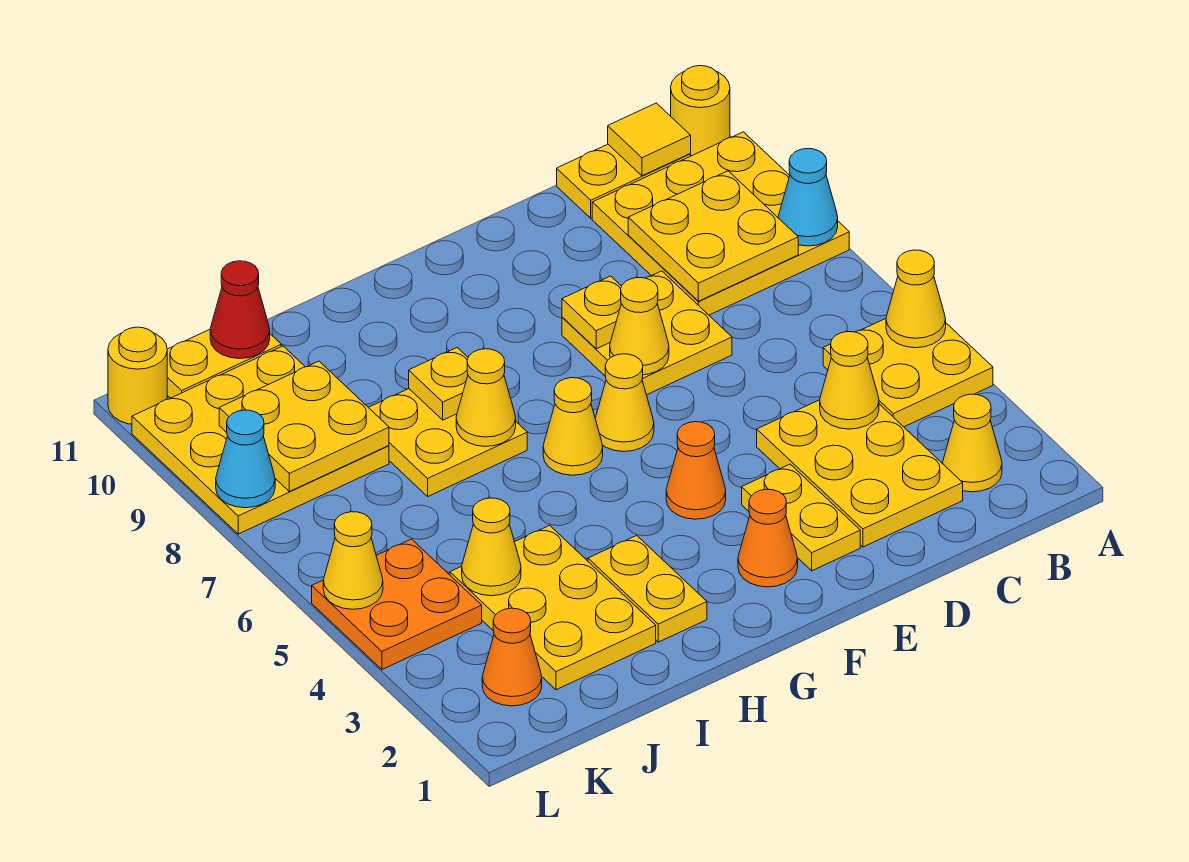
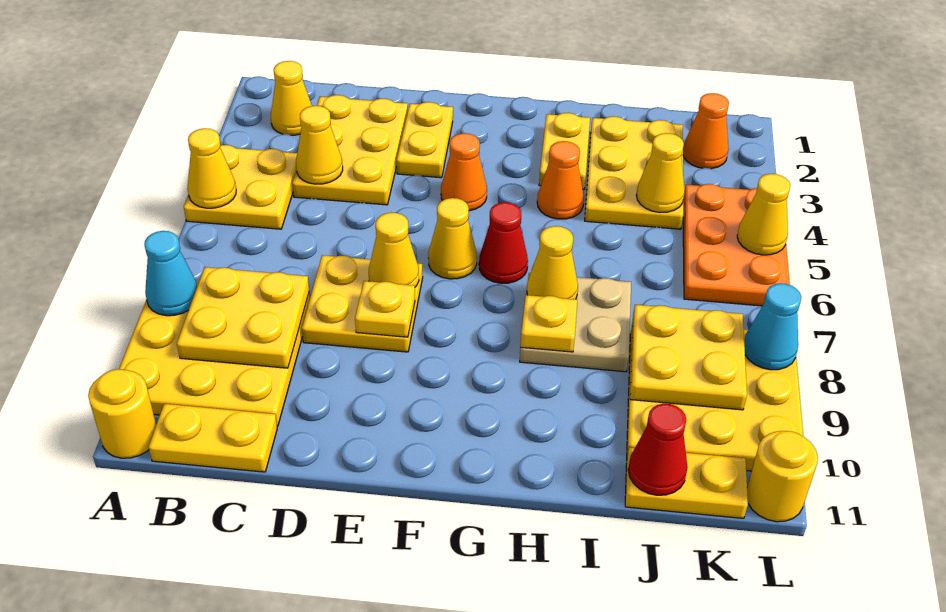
yellow 1x1 tile [608,103,691,176] -> none
orange 1x1 cone [738,489,798,587] -> orange 1x1 cone moved to [537,141,584,219]
yellow 1x1 cone [543,378,603,475] -> red 1x1 cone [479,202,528,283]
yellow 2x2 plate [368,389,527,496] -> tan 2x2 plate [520,273,631,372]
orange 2x2 plate [312,539,482,669] -> orange 2x3 plate [683,184,790,306]

